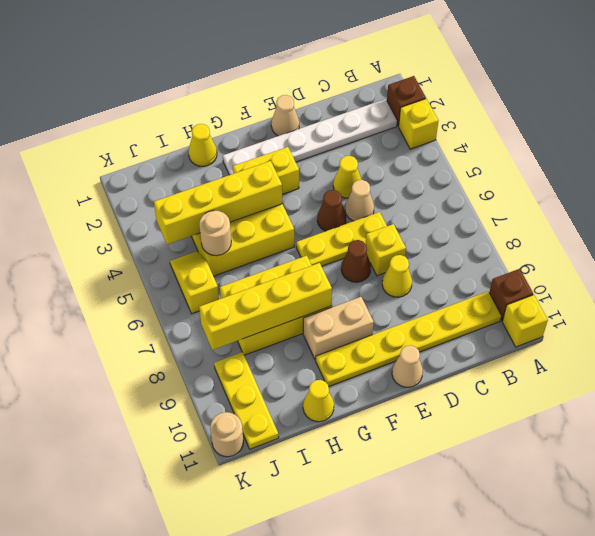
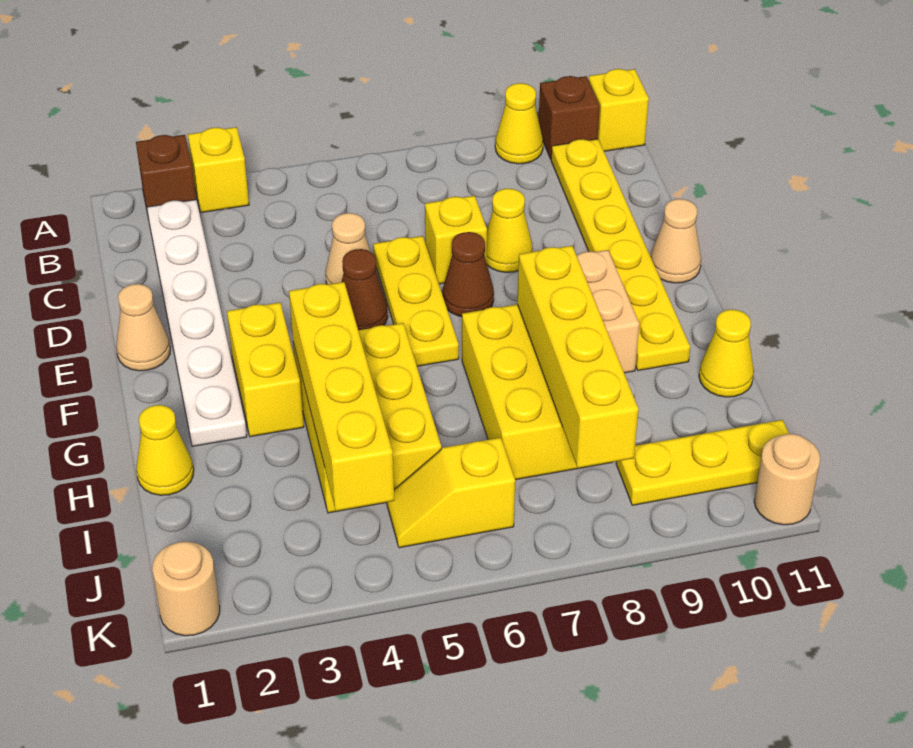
yellow 1x1 cone [333,156,361,198] -> yellow 1x1 cone moved to [495,83,543,164]
tan 1x1 round brick [199,211,231,256] -> tan 1x1 round brick moved to [152,542,220,636]

